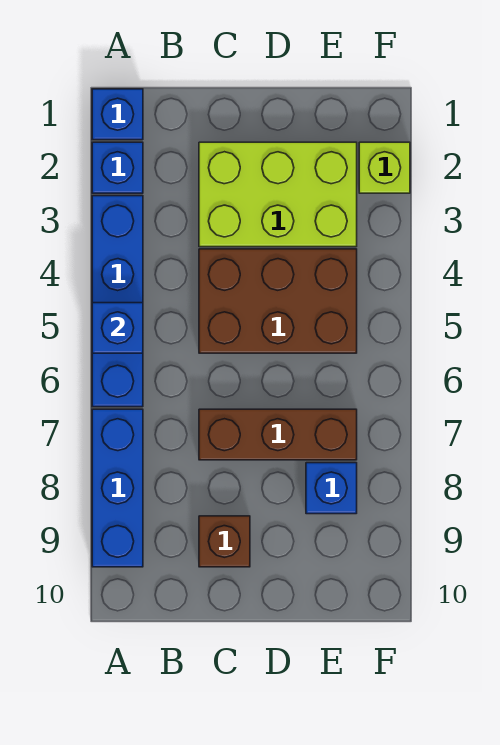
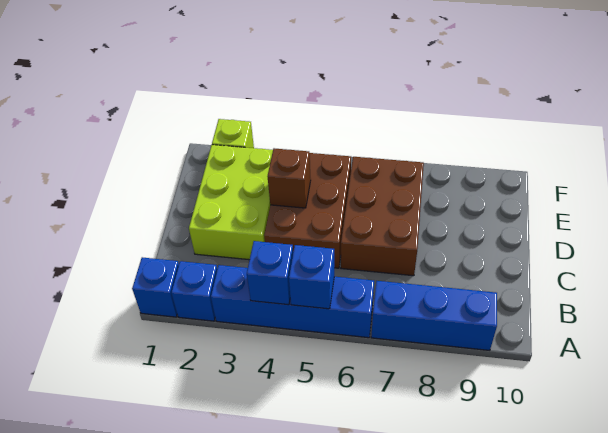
brown 1x3 brick [199,409,357,460] -> brown 2x3 brick [341,157,424,276]
brown 1x1 brick [199,516,250,567] -> brown 1x1 brick moved to [267,148,311,208]
blue 1x1 brick [306,463,357,514] -> blue 1x1 brick moved to [247,241,293,305]

